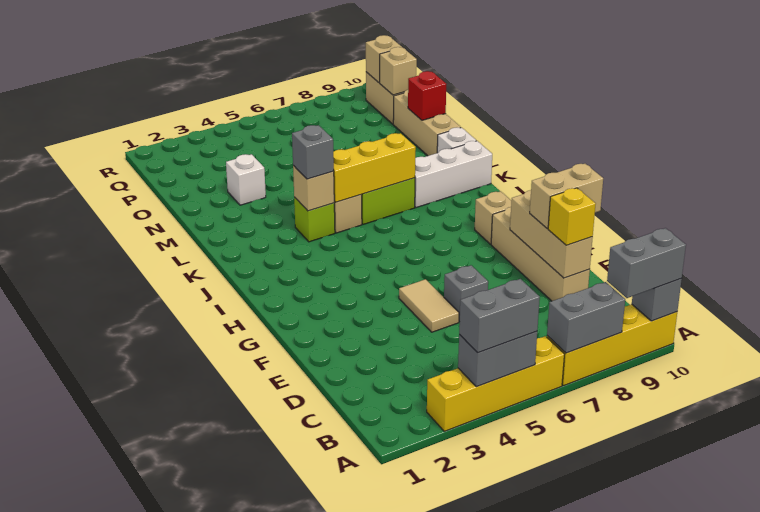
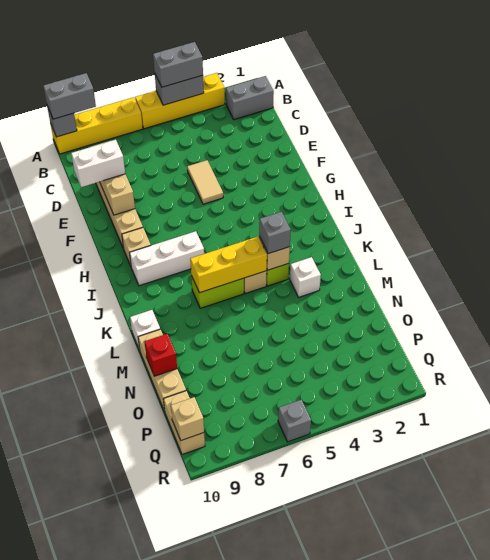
grey 1x2 brick [547,282,625,353] -> grey 1x2 brick moved to [226,76,274,120]
yellow 1x1 brick [548,188,596,245] -> none
grey 1x1 brick [444,265,488,322] -> grey 1x1 brick moved to [278,400,311,442]
tan 1x2 brick [530,164,603,229] -> white 1x2 brick [71,140,125,187]
white 1x3 brick [415,141,492,208] -> white 1x3 brick moved to [129,231,204,286]
white 1x1 brick [226,154,266,205] -> white 1x1 brick moved to [290,257,321,297]
tan 1x1 brick [380,47,417,95] -> none

